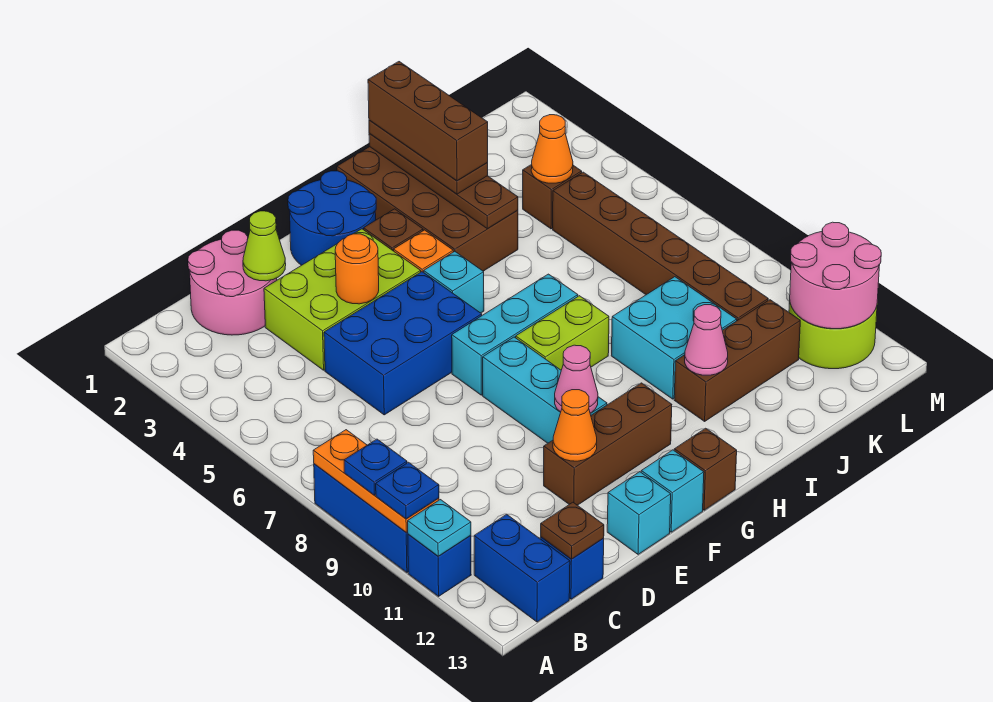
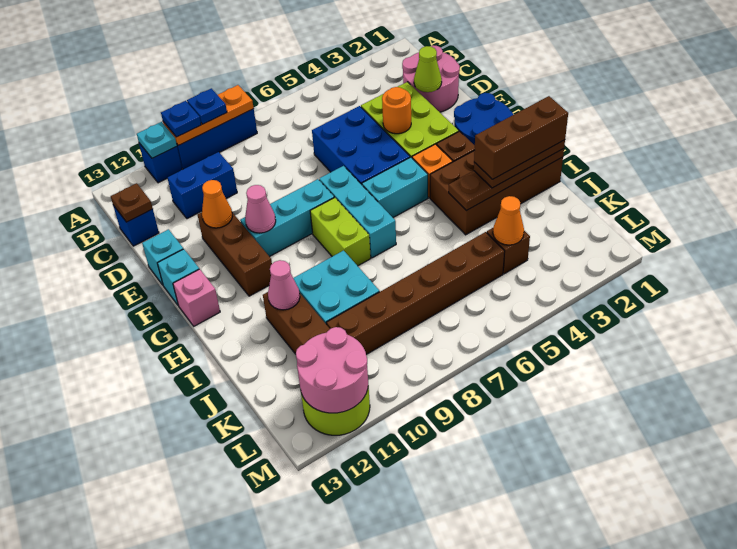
blue 1x2 brick [474,514,570,622] -> blue 1x2 brick moved to [167,152,237,219]
cyan 1x1 brick [424,251,484,313] -> cyan 1x2 brick [362,157,428,218]
brown 1x1 brick [674,428,737,510] -> pink 1x1 brick [173,269,220,326]

